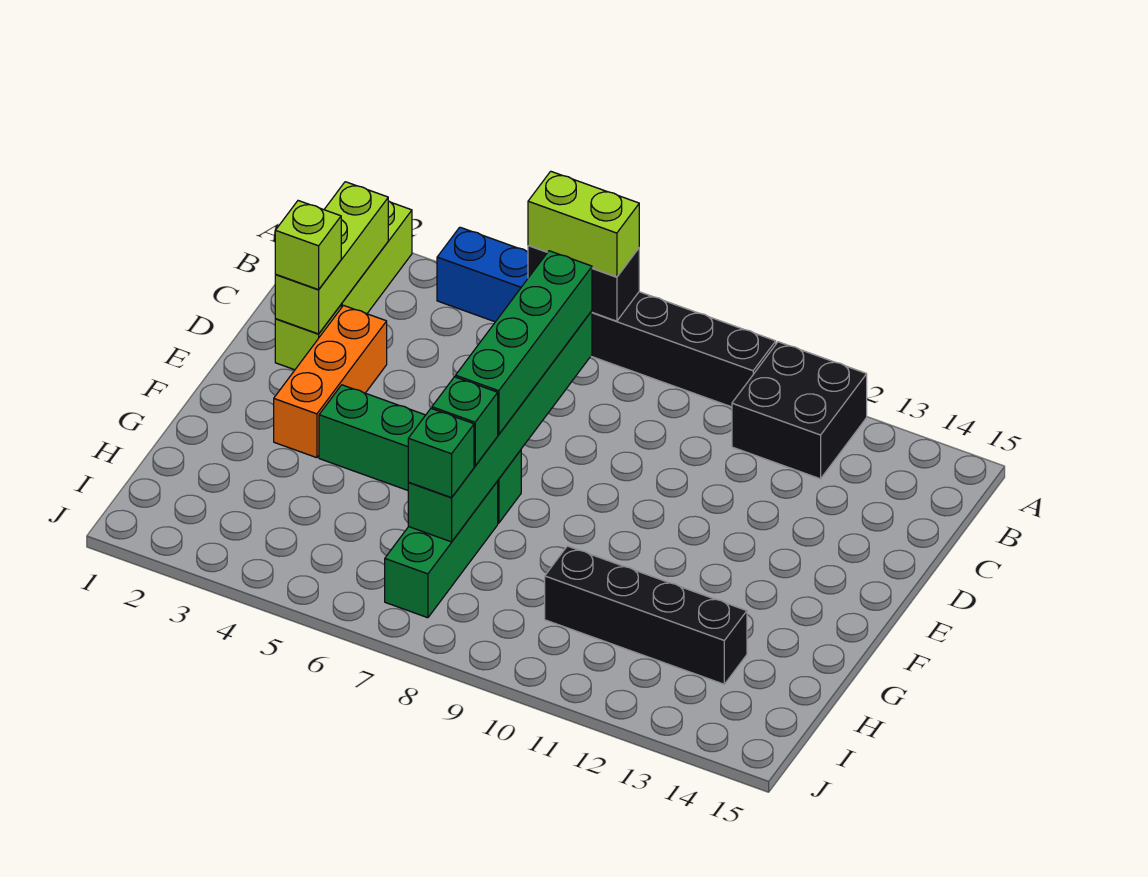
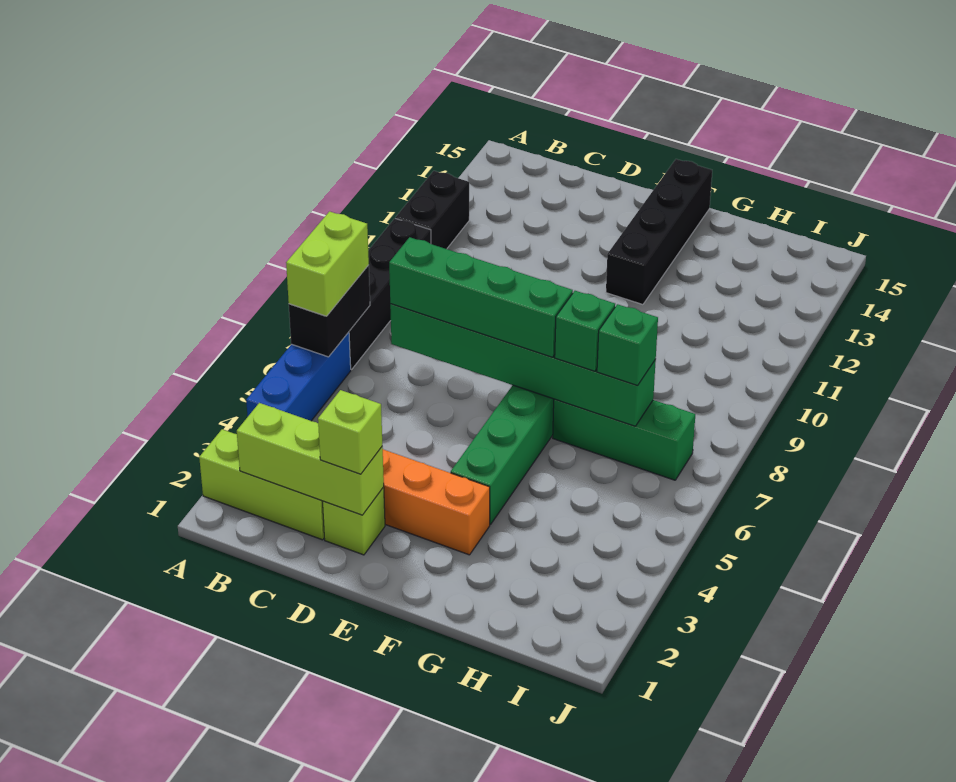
black 2x2 brick [732,342,867,479] -> black 1x2 brick [396,171,469,249]
black 1x4 brick [545,546,747,684] -> black 1x4 brick moved to [606,159,712,305]

